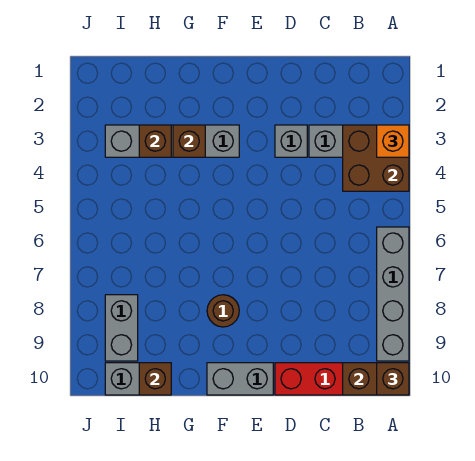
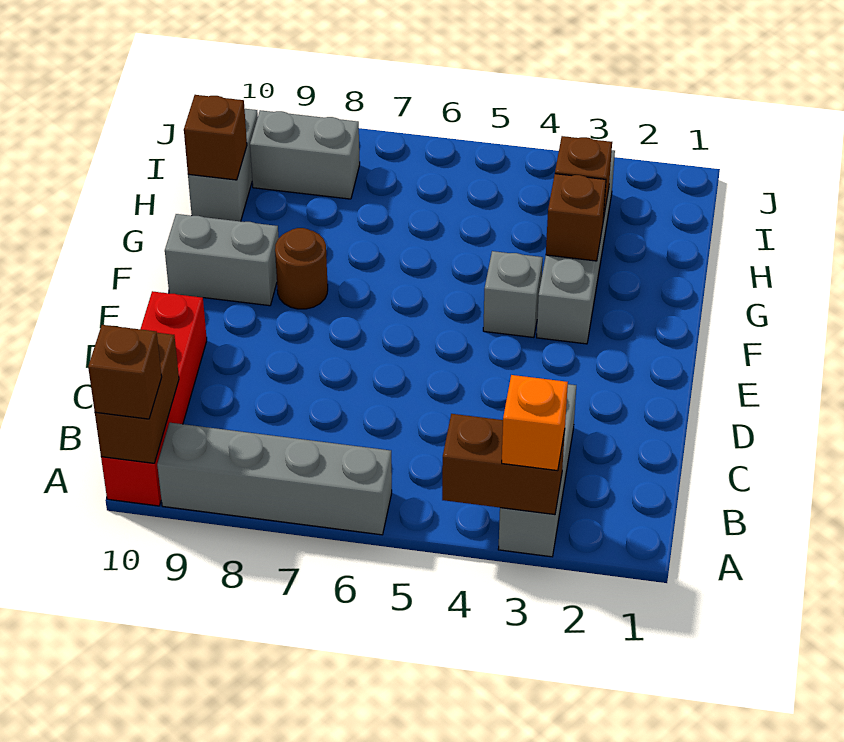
brown 2x2 brick [343,125,409,191] -> brown 1x2 brick [442,414,565,515]
grey 1x1 brick [275,125,307,157] -> grey 1x1 brick moved to [483,251,543,337]
grey 1x2 brick [207,363,273,395] -> grey 1x2 brick turned to [165,214,279,306]

